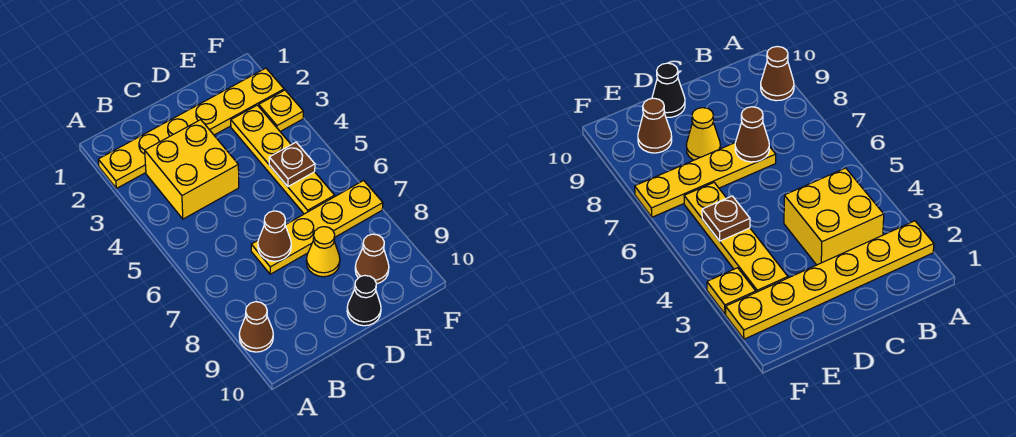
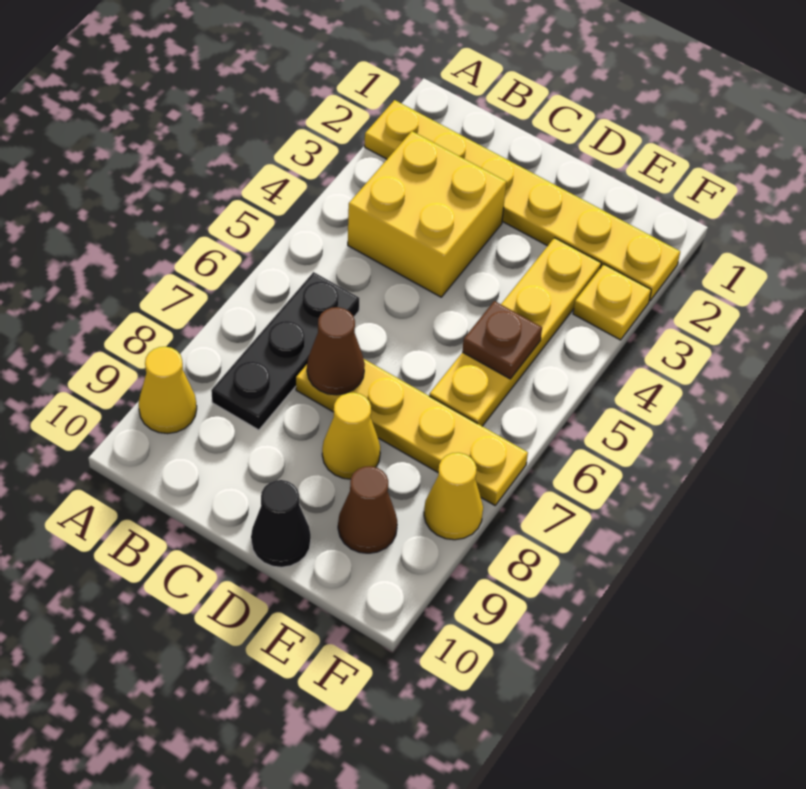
brown 1x1 cone [239,302,273,352] -> yellow 1x1 cone [139,347,197,434]
none -> black 1x3 plate [211,272,359,430]
none -> yellow 1x1 cone [424,453,483,540]

